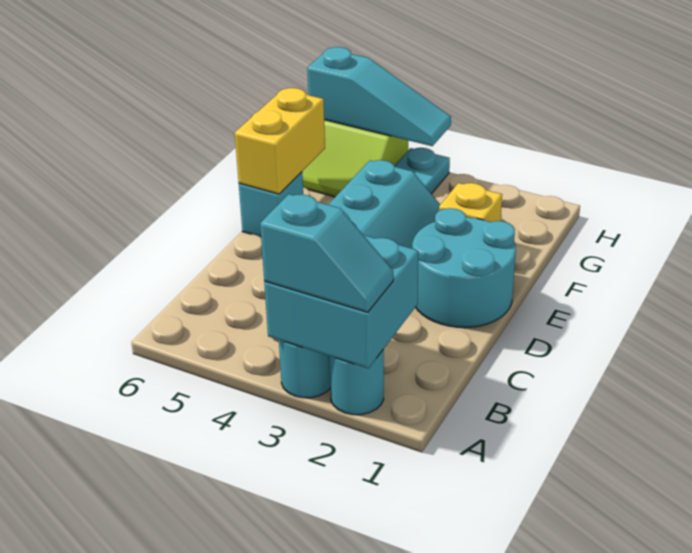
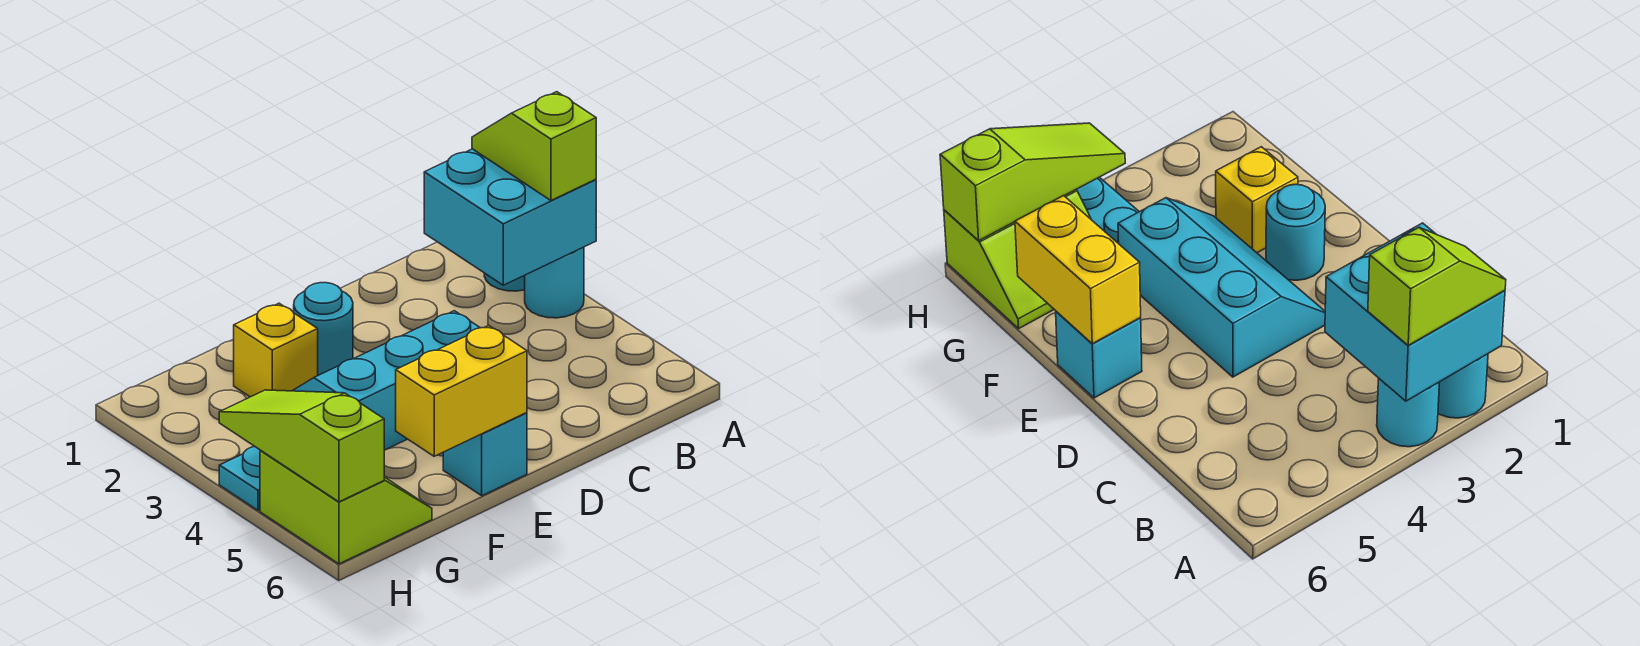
cyan 1x2 slope [260,194,393,312] -> lime 1x2 slope [472,92,596,200]
cyan 2x2 round brick [412,208,516,328] -> cyan 1x1 round brick [294,283,353,375]
cyan 1x3 slope [307,47,451,146] -> lime 1x3 slope [219,390,384,502]

